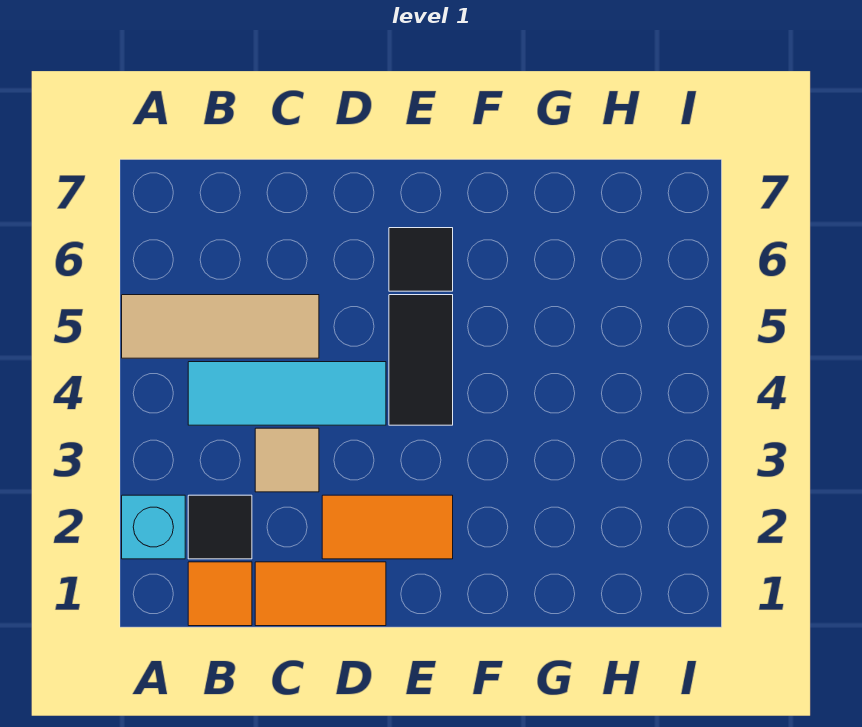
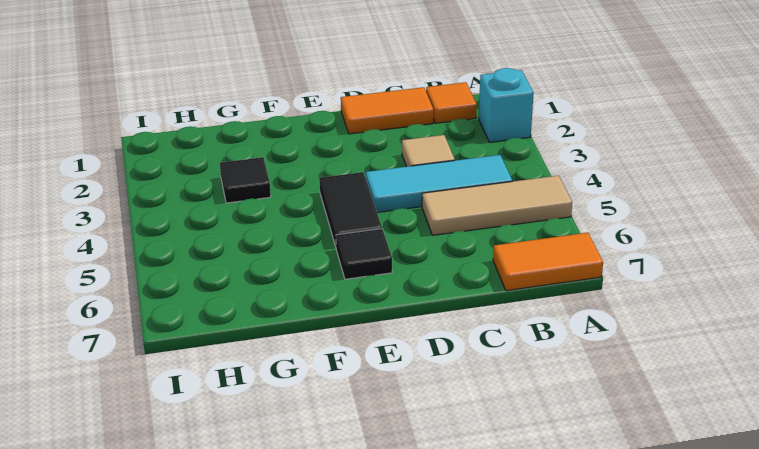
black 1x1 tile [188,495,252,559] -> black 1x1 tile moved to [220,157,271,203]
orange 1x2 tile [322,495,453,559] -> orange 1x2 tile moved to [493,233,603,291]

